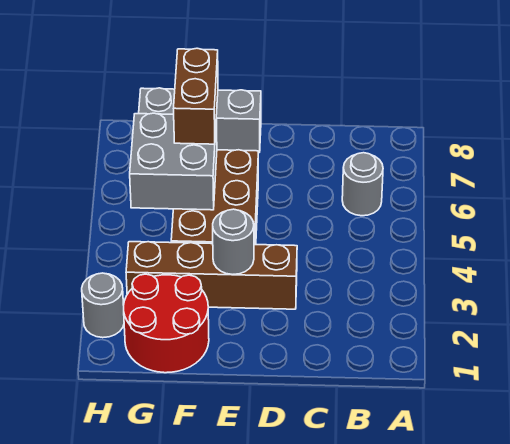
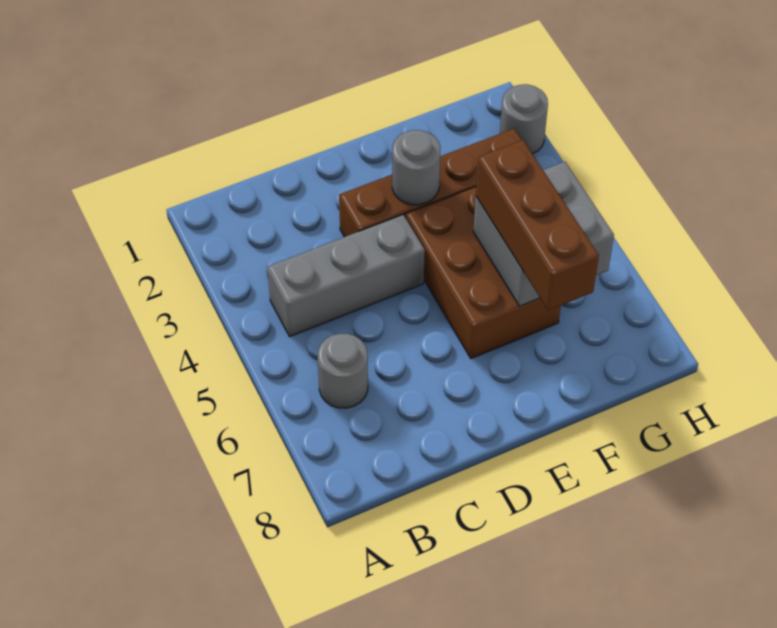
grey 1x3 brick [139,88,261,153] -> grey 1x3 brick moved to [267,215,425,337]
red 2x2 round brick [124,274,209,373] -> none
brown 1x2 brick [174,48,218,144] -> brown 1x3 brick [476,140,599,310]

